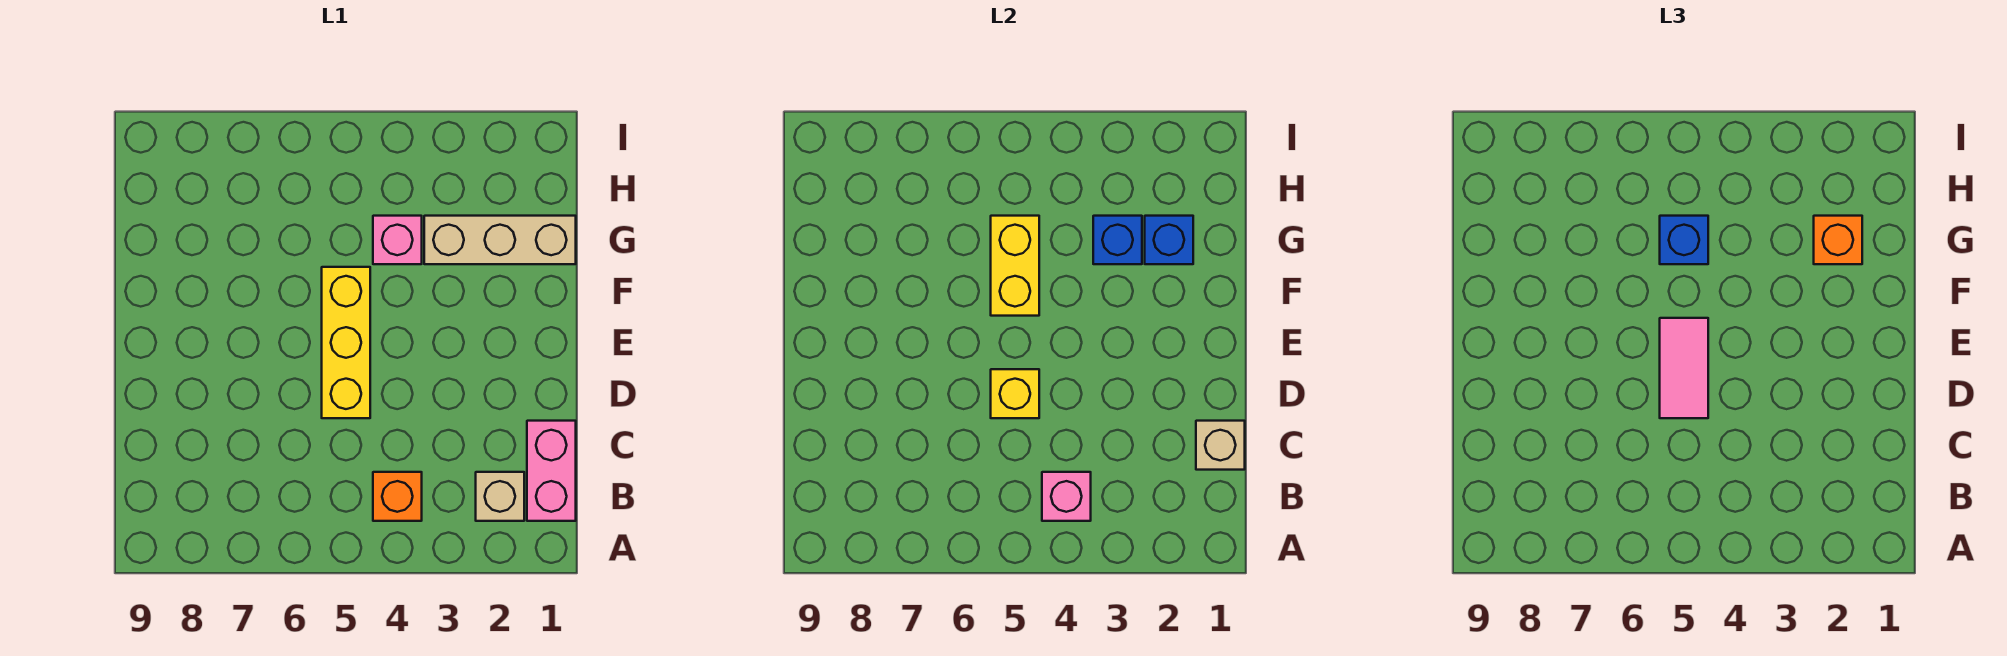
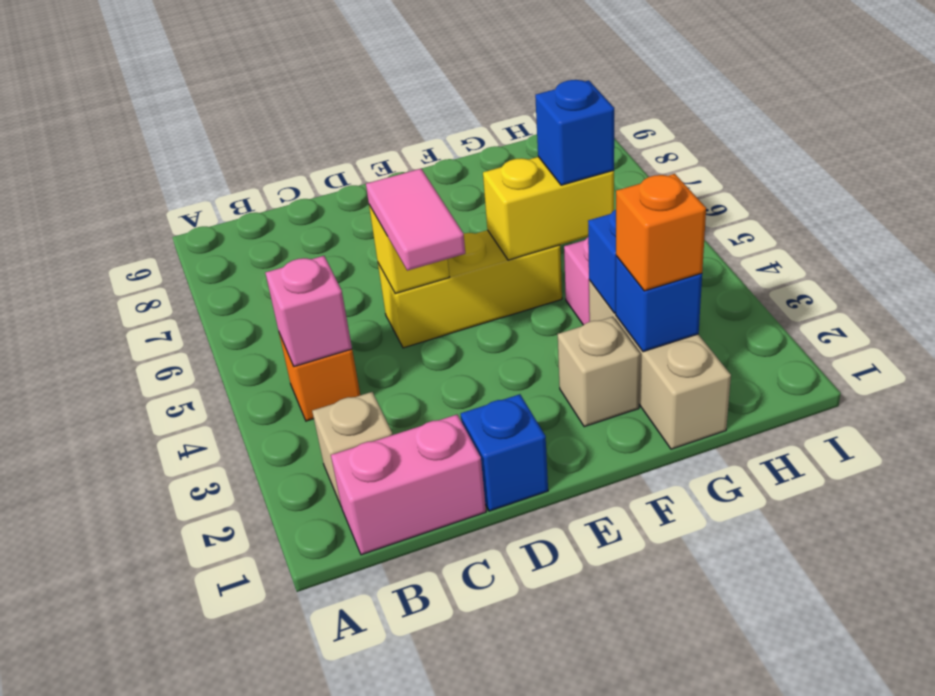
tan 1x1 brick [1196,421,1245,470] -> tan 1x1 brick moved to [558,317,640,427]
none -> blue 1x1 brick [461,394,548,511]
pink 1x2 tile [1660,318,1708,418] -> pink 1x2 tile turned to [366,169,465,271]

